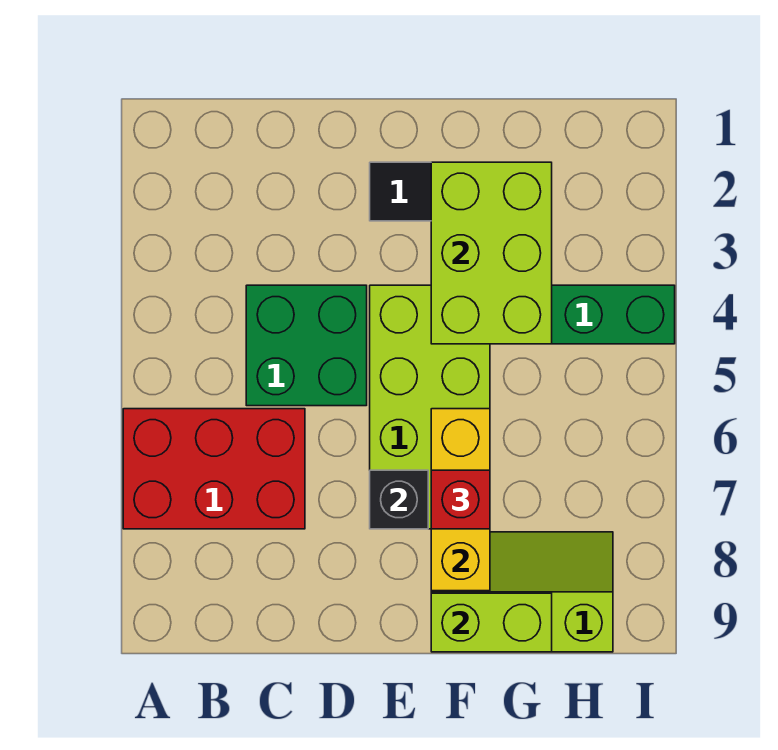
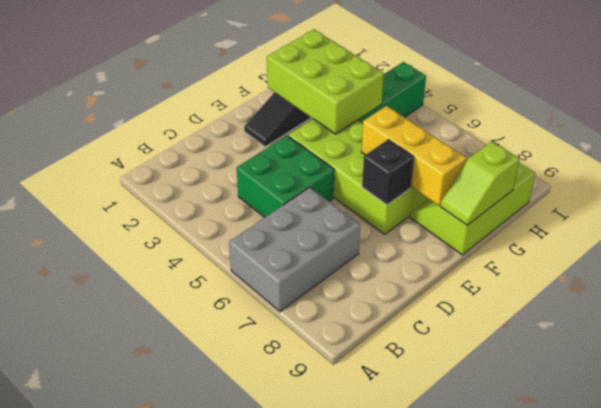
red 2x3 brick [123,409,305,529] -> grey 2x3 brick [229,187,360,312]
red 1x1 brick [431,470,490,529] -> none
lime 1x2 brick [431,593,552,652] -> lime 1x2 slope [440,142,519,225]

